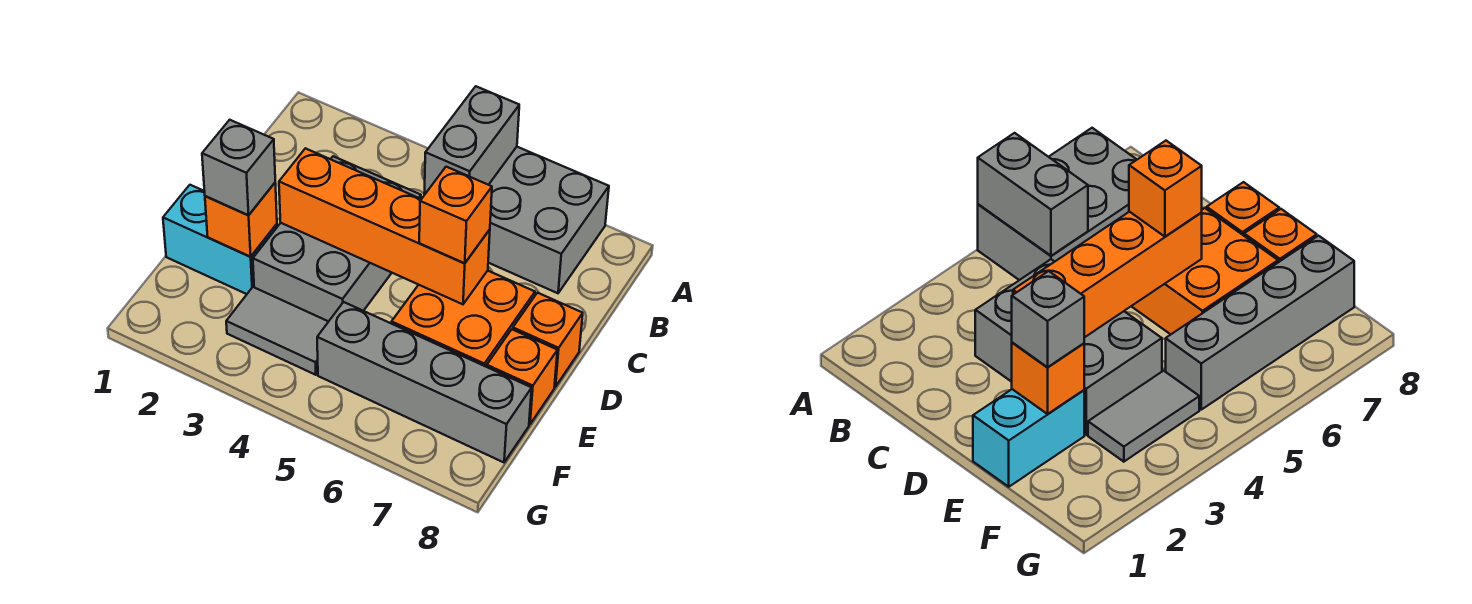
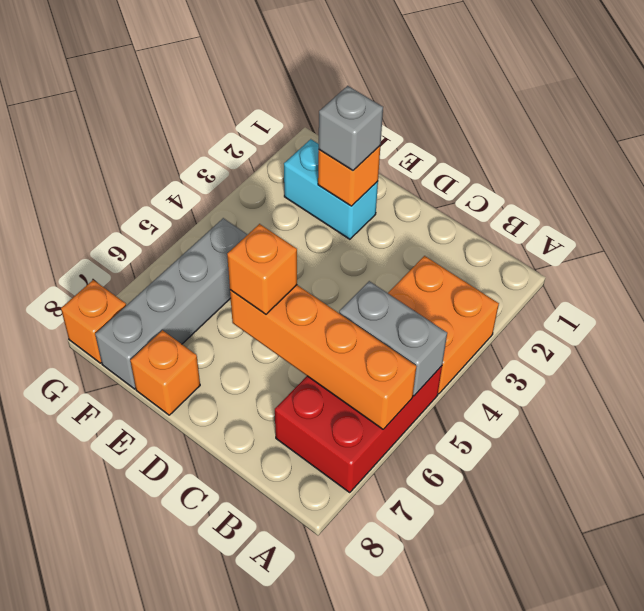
grey 2x3 brick [424,147,609,293] -> red 2x3 brick [275,366,442,492]
grey 2x3 brick [253,156,421,322] -> none
orange 1x4 brick [279,148,490,304] -> orange 1x4 brick turned to [230,285,417,429]
orange 2x2 brick [392,271,535,367] -> orange 2x2 brick moved to [388,256,499,394]
orange 1x1 brick [513,293,583,387] -> orange 1x1 brick moved to [61,280,126,363]
cyan 1x2 brick [163,185,277,294] -> cyan 1x2 brick turned to [284,139,378,239]
grey 1x2 tile [226,287,328,375] -> none

